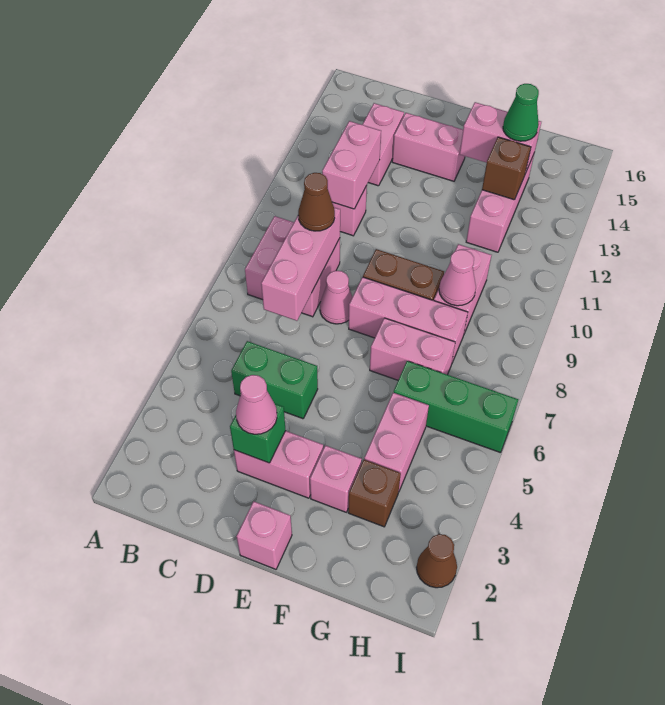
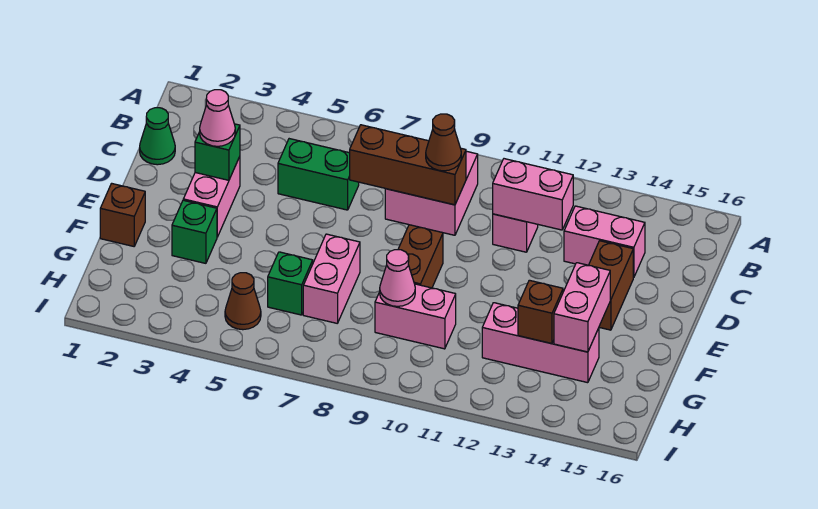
green 1x2 brick [231,341,318,419] -> green 1x2 brick turned to [278,139,359,210]
pink 1x3 brick [261,207,340,321] -> brown 1x3 brick [350,125,466,205]
pink 1x1 cone [320,271,352,324] -> none
pink 1x2 brick [392,113,465,181] -> brown 1x2 brick [589,241,633,330]
pink 1x1 brick [236,501,292,569] -> none
pink 1x3 brick [349,277,468,363] -> none
pink 1x1 brick [310,445,362,512] -> green 1x1 brick [172,200,217,263]
brown 1x1 brick [348,460,401,527] -> brown 1x1 brick moved to [100,183,145,246]
pink 1x2 brick [364,393,429,491] -> none
green 1x3 brick [394,361,518,453] -> green 1x1 brick [268,252,313,315]
green 1x1 cone [503,84,539,141] -> green 1x1 cone moved to [140,108,175,165]
brown 1x1 cone [417,534,457,588] -> brown 1x1 cone moved to [225,273,261,330]

